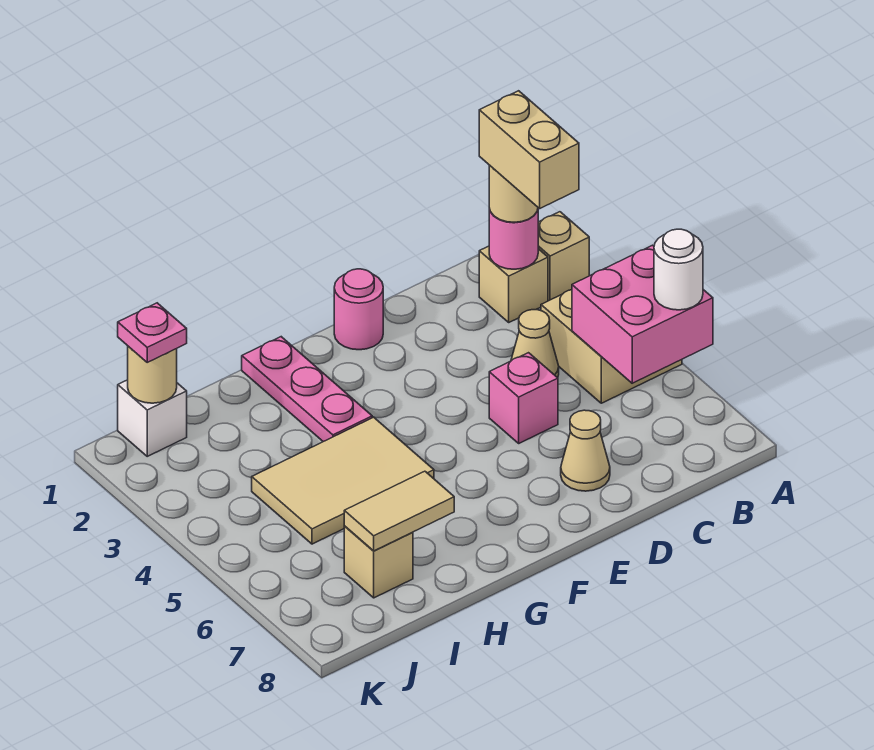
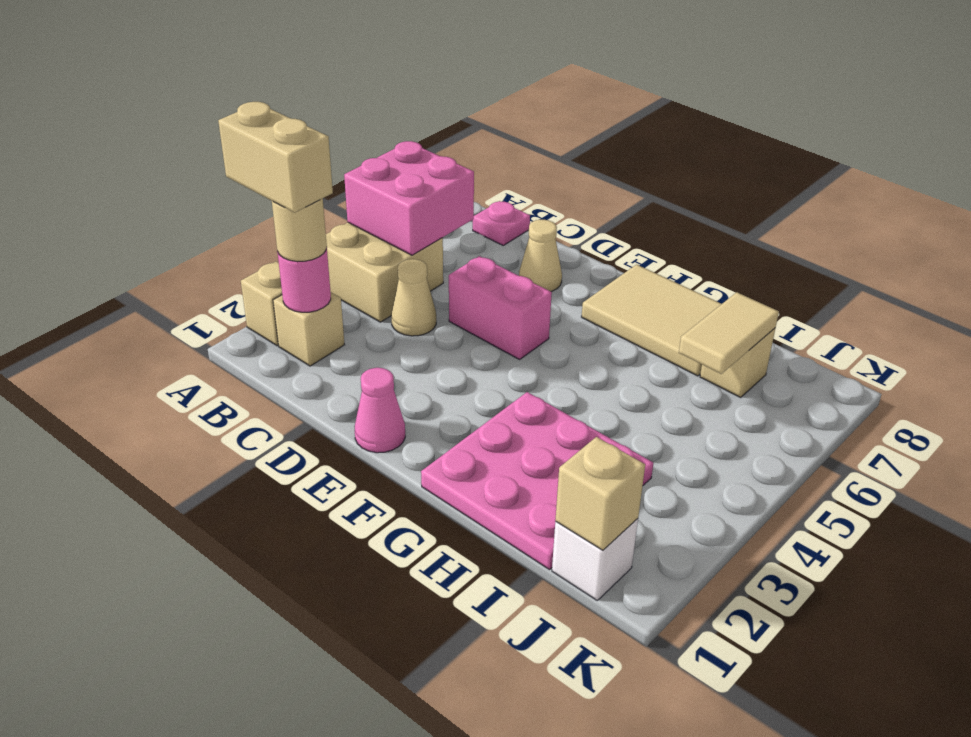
white 1x1 round brick [654,229,703,310] -> none
tan 1x2 brick [479,91,579,208] -> tan 1x2 brick turned to [218,102,333,213]
pink 1x1 brick [489,353,558,443] -> pink 1x2 brick [449,256,552,359]
pink 1x1 round brick [334,269,383,350] -> pink 1x1 cone [355,368,405,453]
pink 1x3 plate [242,337,372,442] -> pink 3x3 plate [421,392,653,570]
tan 2x3 tile [252,417,434,544] -> tan 2x3 tile moved to [582,265,721,376]
tan 1x2 tile [344,471,454,551] -> tan 1x2 tile turned to [679,292,779,374]
tan 1x1 round brick [128,346,177,403] -> tan 1x1 brick [555,437,645,550]
pink 1x1 plate [118,303,187,362] -> pink 1x1 plate moved to [473,201,530,245]

